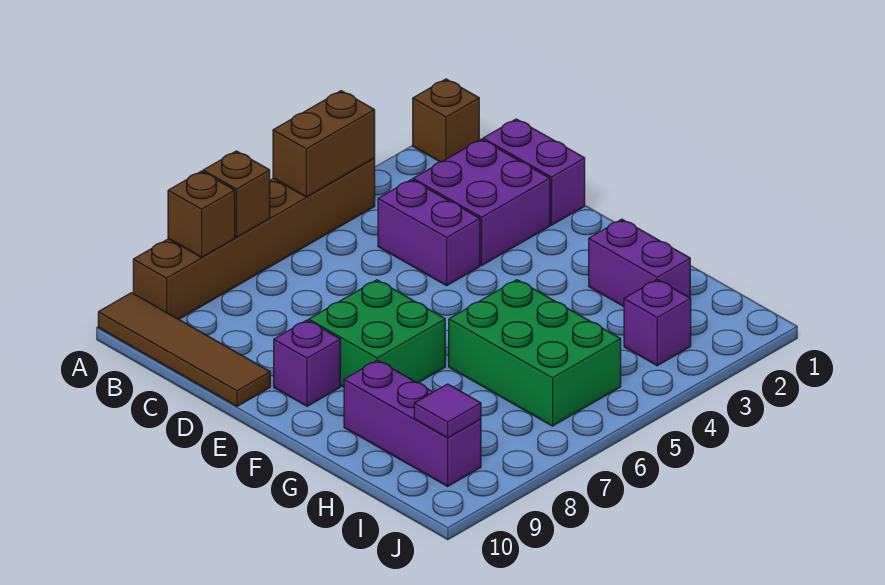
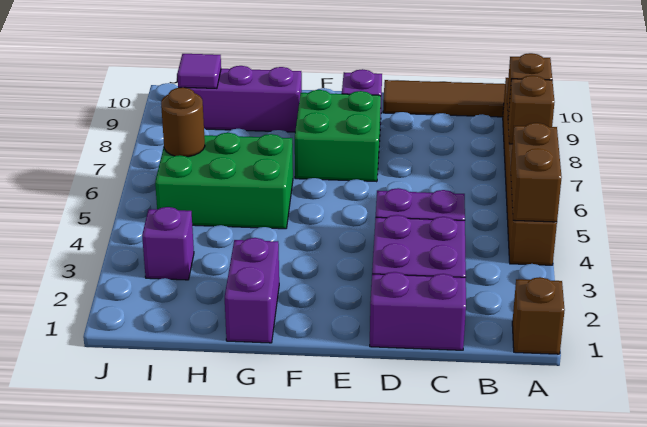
purple 1x2 brick [589,219,690,306] -> purple 1x2 brick turned to [225,238,279,343]
none -> brown 1x1 round brick [161,87,205,157]

